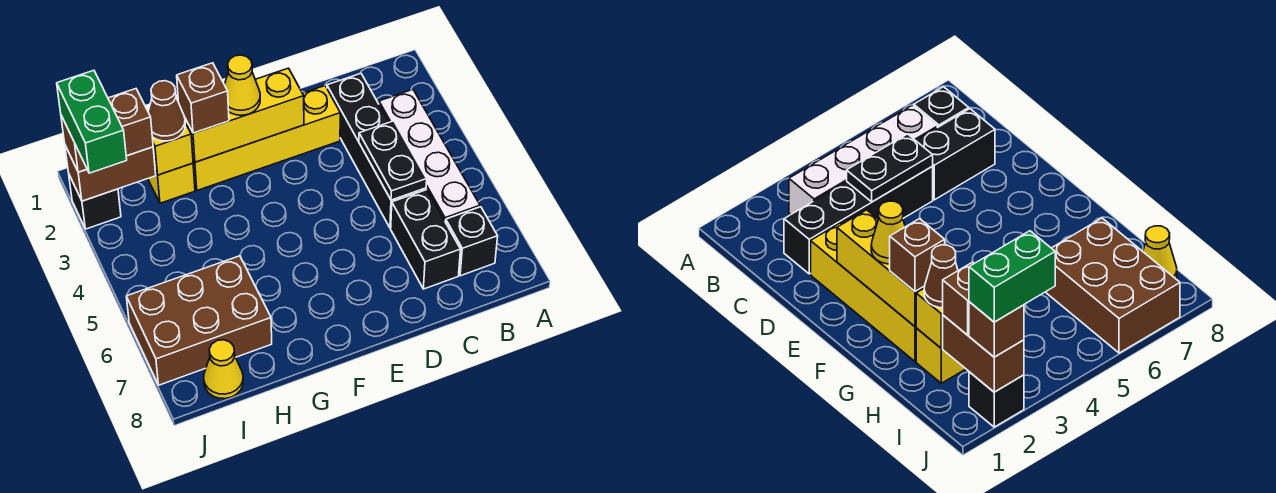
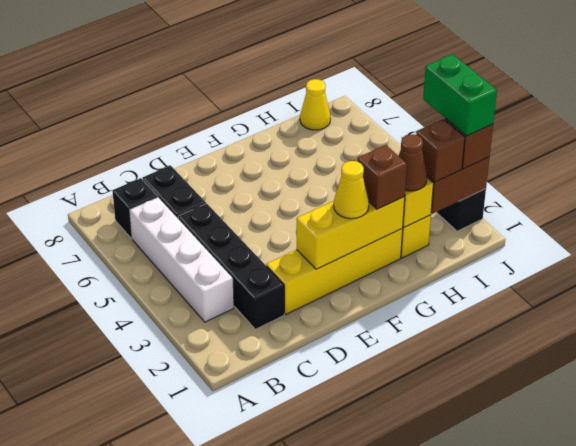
black 1x2 plate [359,121,427,200] -> none
brown 2x3 brick [126,256,272,385] -> none

